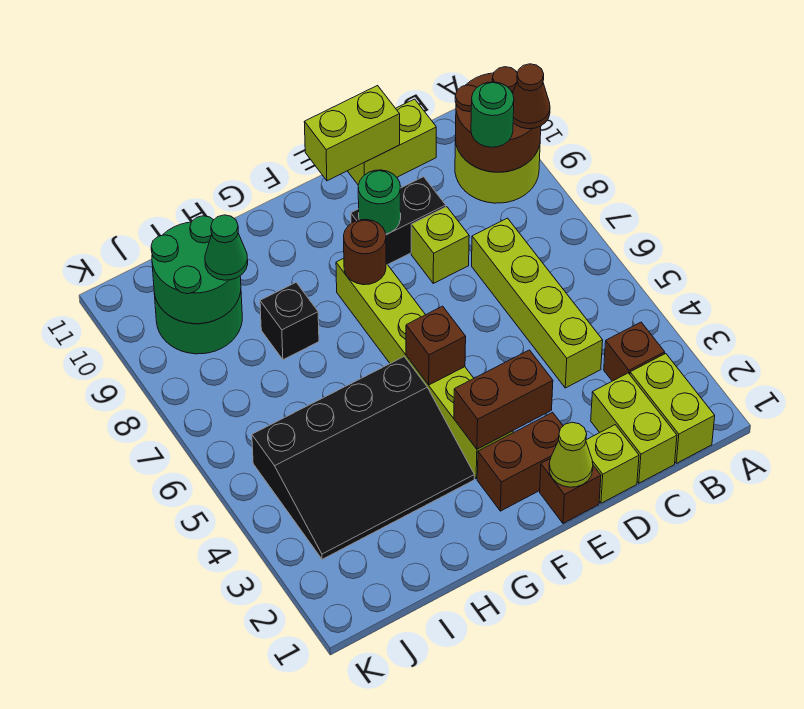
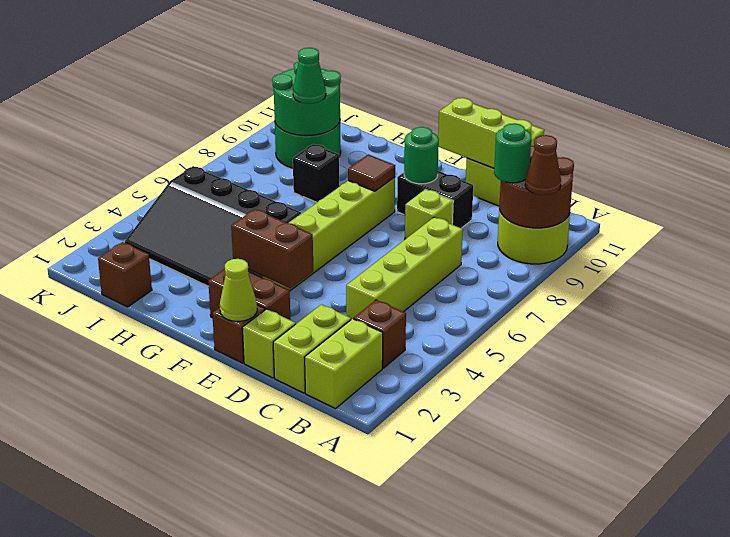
lime 1x2 brick [304,86,400,181] -> lime 1x3 brick [438,98,544,168]
brown 1x1 brick [406,306,466,385] -> brown 1x1 brick moved to [98,242,152,307]
brown 1x1 round brick [344,219,386,285] -> brown 1x1 tile [348,154,395,191]

